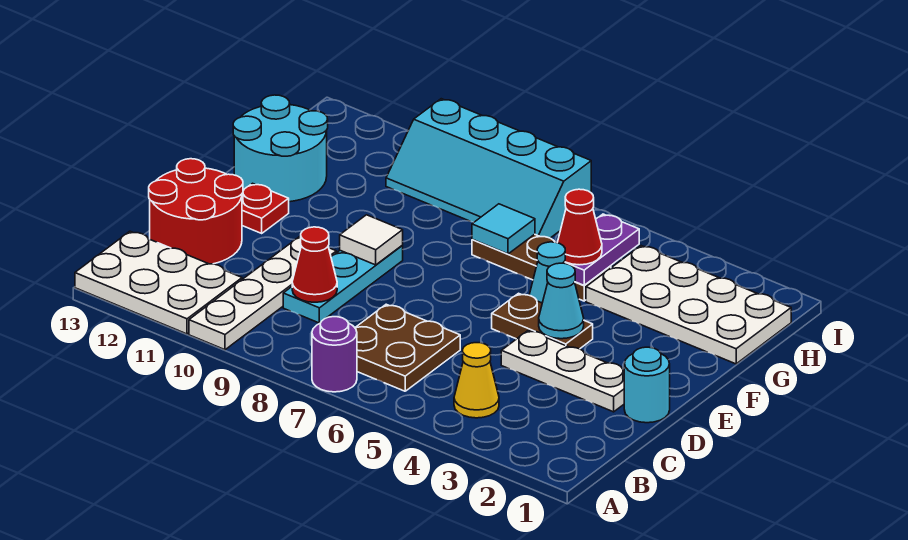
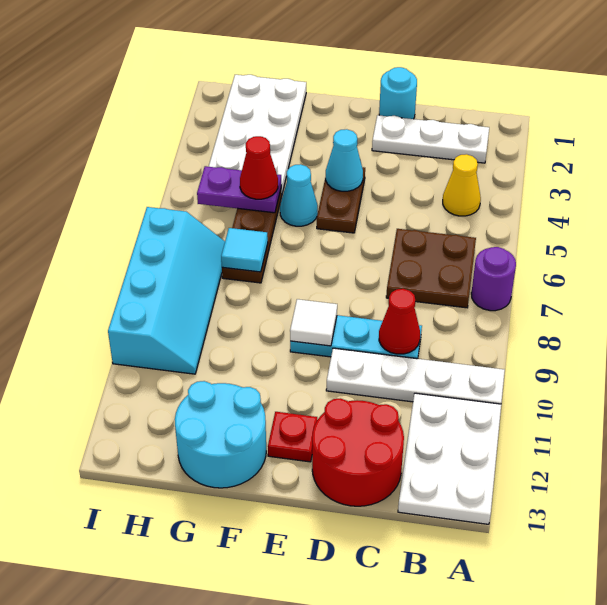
white 1x3 plate [501,330,624,412] -> white 1x3 plate turned to [372,115,489,163]

